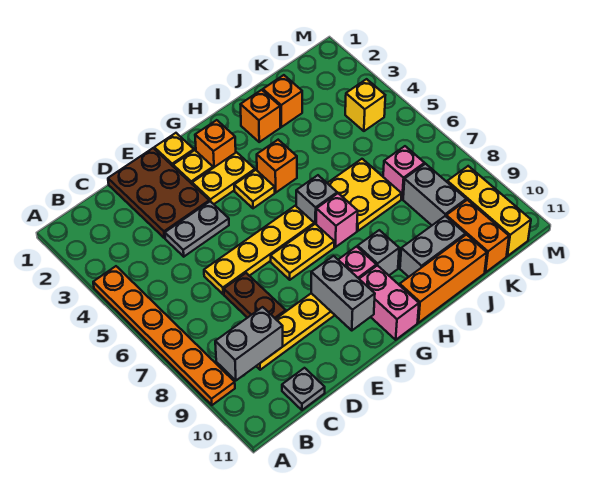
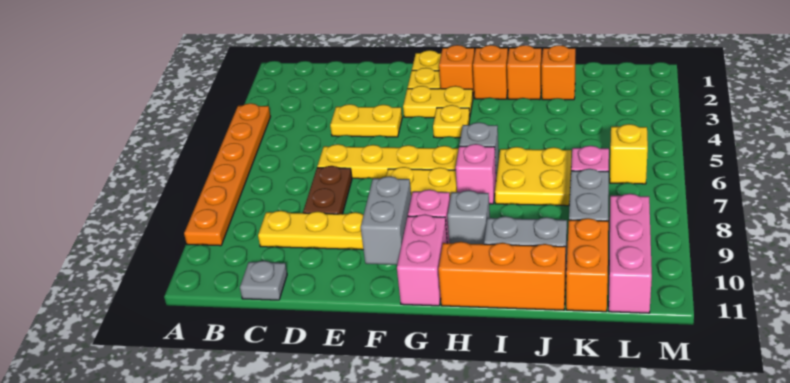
grey 1x2 brick [215,307,283,380] -> none
brown 2x3 plate [108,148,209,238] -> none
grey 1x2 plate [165,201,229,257] -> yellow 1x2 plate [330,104,402,137]
orange 1x1 brick [257,140,297,192] -> orange 1x1 brick moved to [473,45,508,99]
yellow 1x1 brick [345,79,385,131] -> yellow 1x1 brick moved to [610,124,648,184]
yellow 1x3 brick [447,166,531,256] -> pink 1x3 brick [609,194,652,313]

